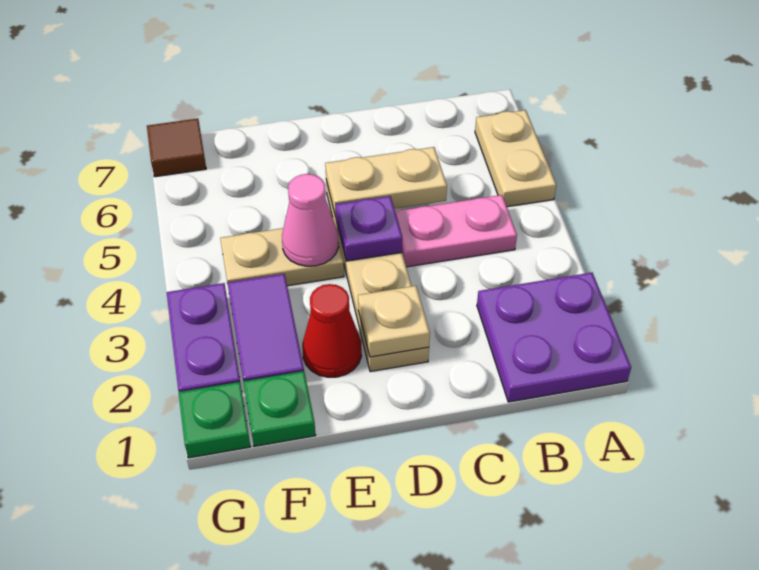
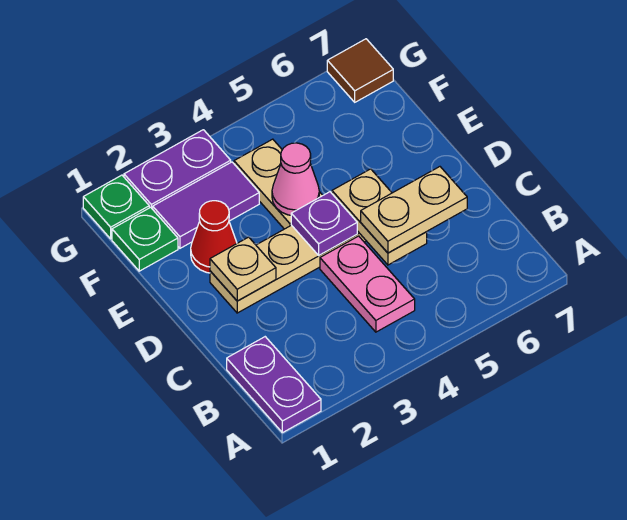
purple 2x2 plate [477,273,631,402] -> purple 1x2 plate [227,337,321,433]
tan 1x2 plate [475,110,556,207] -> tan 1x2 plate moved to [361,167,467,253]

